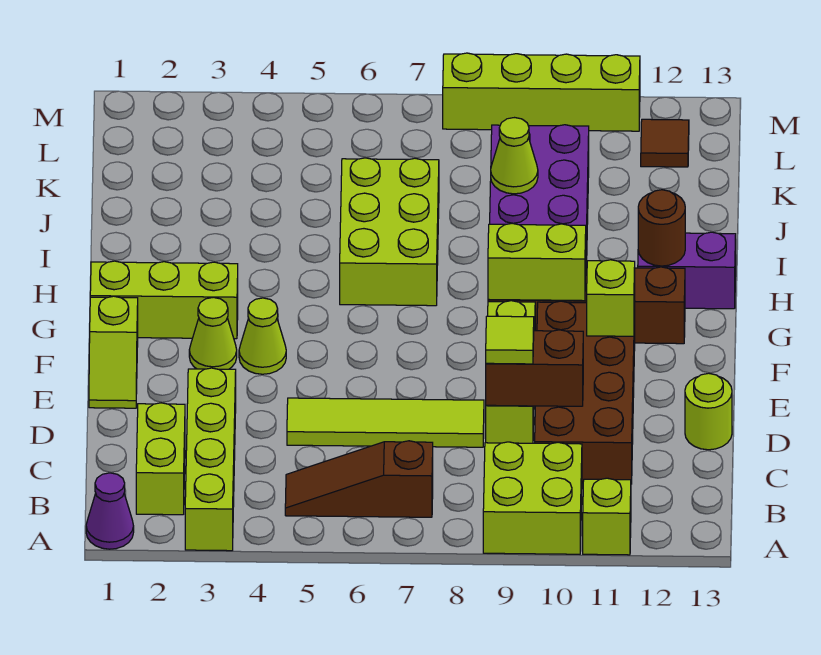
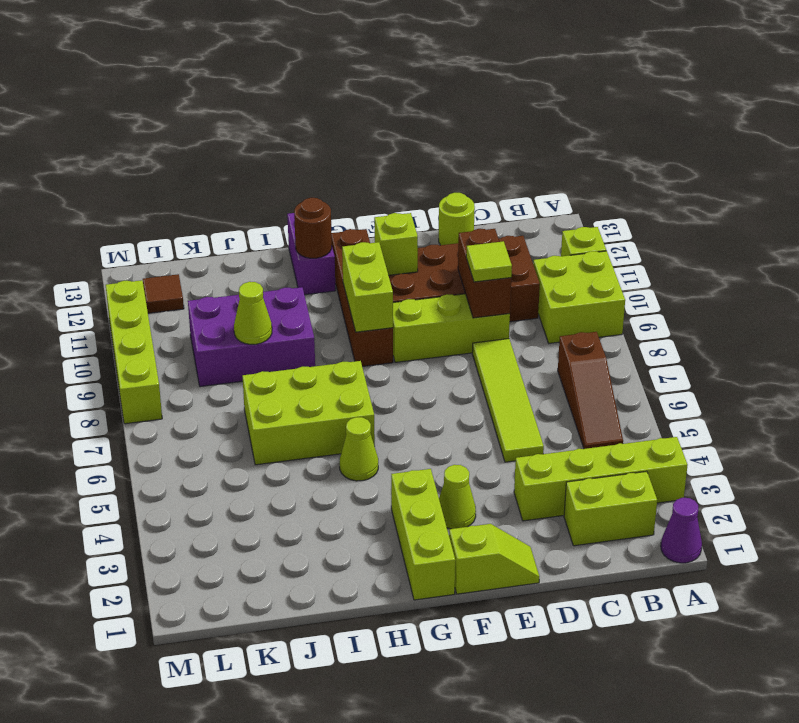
lime 1x1 cone [239,298,286,374] -> lime 1x1 cone moved to [340,417,378,481]

